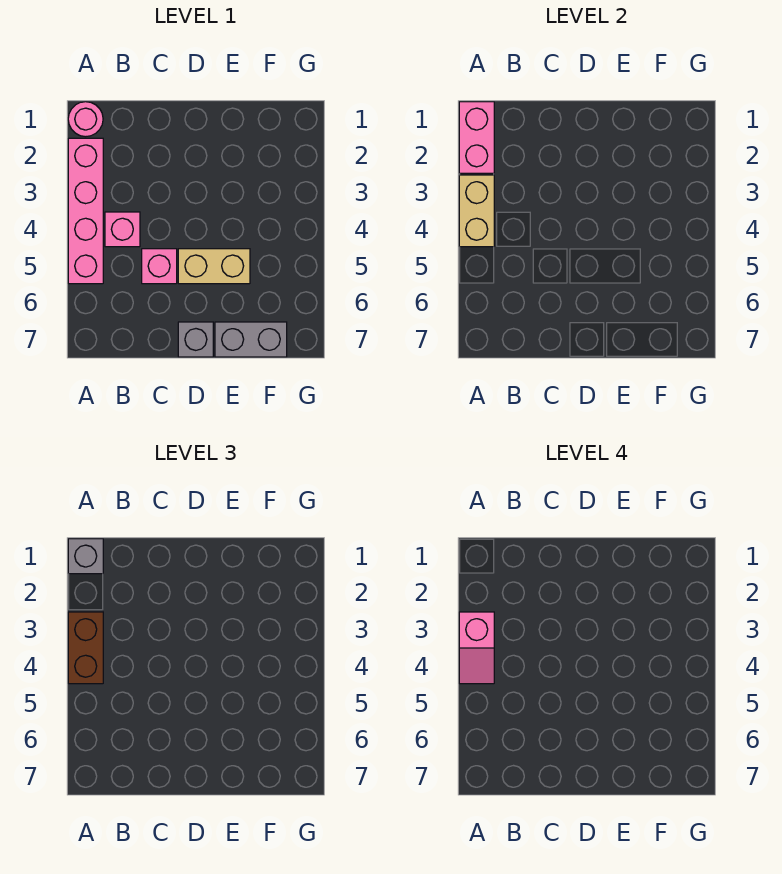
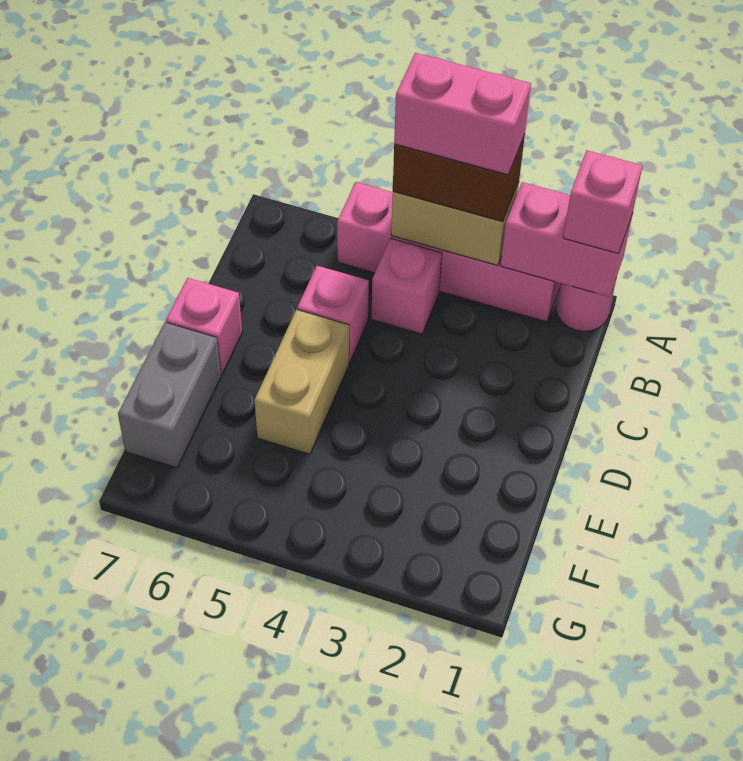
grey 1x1 brick [68,539,103,574] -> pink 1x1 brick [563,150,643,254]
pink 1x2 slope [459,612,494,684] -> pink 1x2 brick [394,53,531,175]
grey 1x1 brick [178,322,213,357] -> pink 1x1 brick [166,278,242,375]

